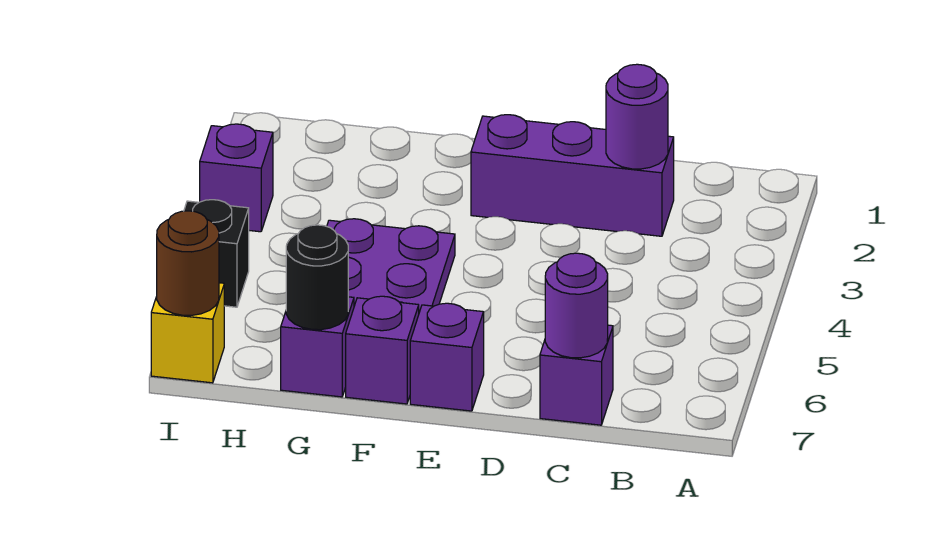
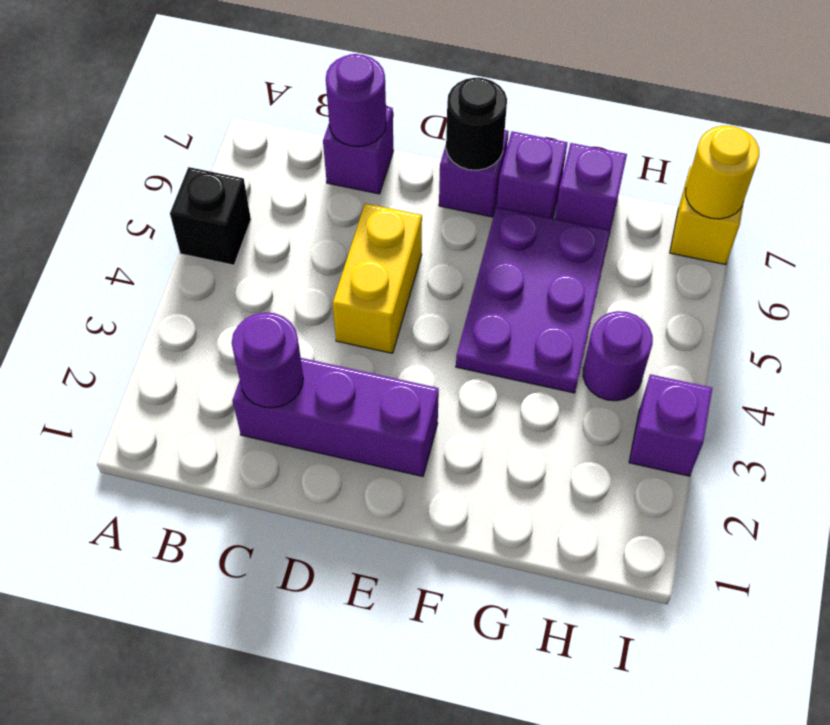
none -> yellow 1x2 brick [333,203,422,353]
black 1x1 round brick [286,225,348,330] -> black 1x1 round brick moved to [446,77,507,170]
none -> purple 1x1 round brick [583,311,653,401]
black 1x1 brick [184,200,249,307] -> black 1x1 brick moved to [170,167,251,265]
brown 1x1 round brick [157,211,219,315] -> yellow 1x1 round brick [686,126,759,219]

